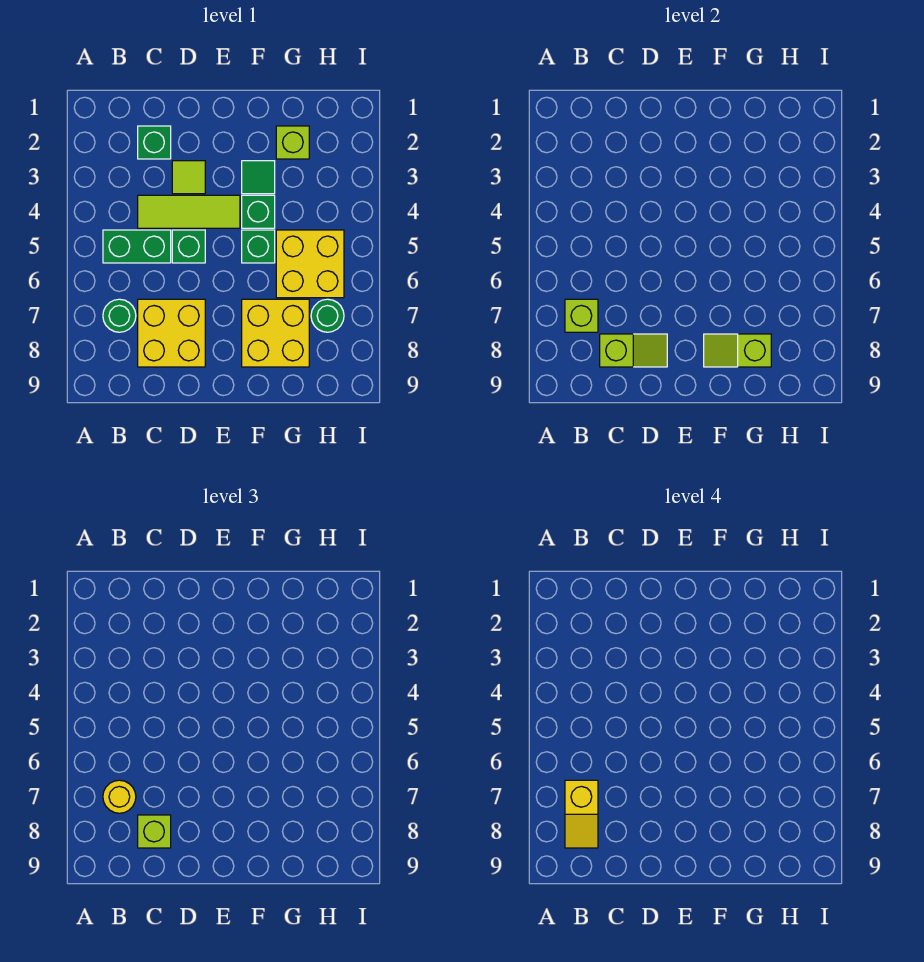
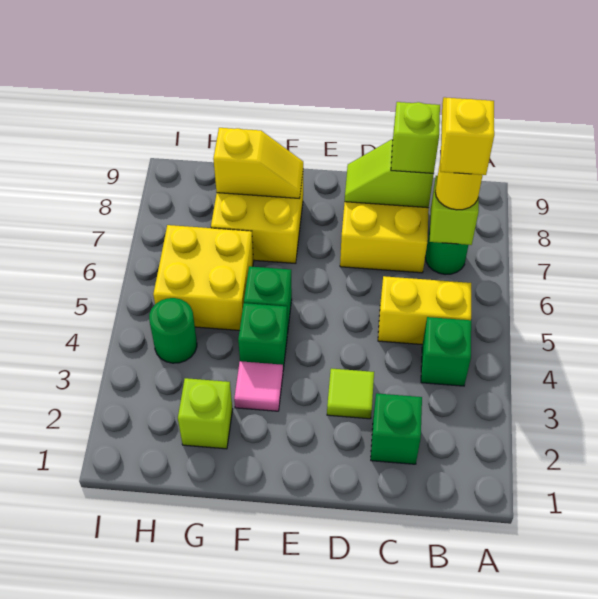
green 1x2 brick [103,230,171,263] -> yellow 1x2 brick [378,276,471,345]
lime 1x3 tile [138,195,240,228] -> none
green 1x1 brick [172,230,205,263] -> green 1x1 brick moved to [421,317,471,386]
green 1x1 tile [242,161,275,194] -> pink 1x1 tile [234,361,283,411]
lime 1x2 slope [704,334,771,367] -> yellow 1x2 slope [213,128,303,199]
green 1x1 round brick [311,299,344,332] -> green 1x1 round brick moved to [149,298,197,363]

